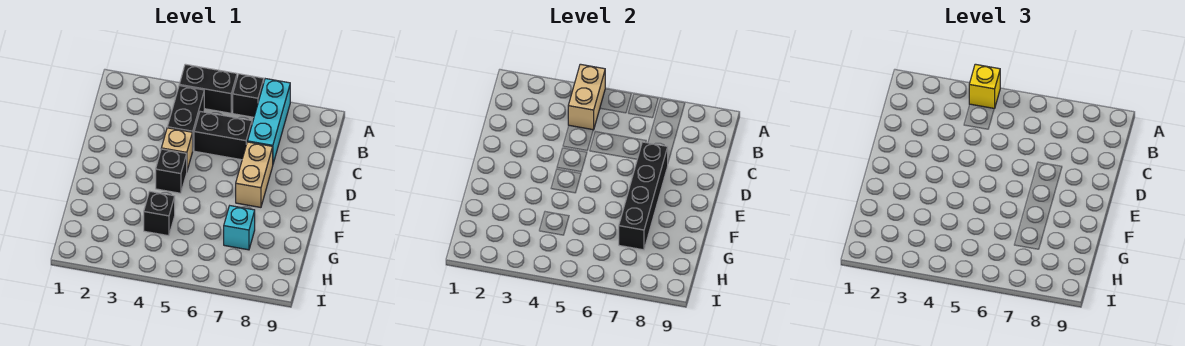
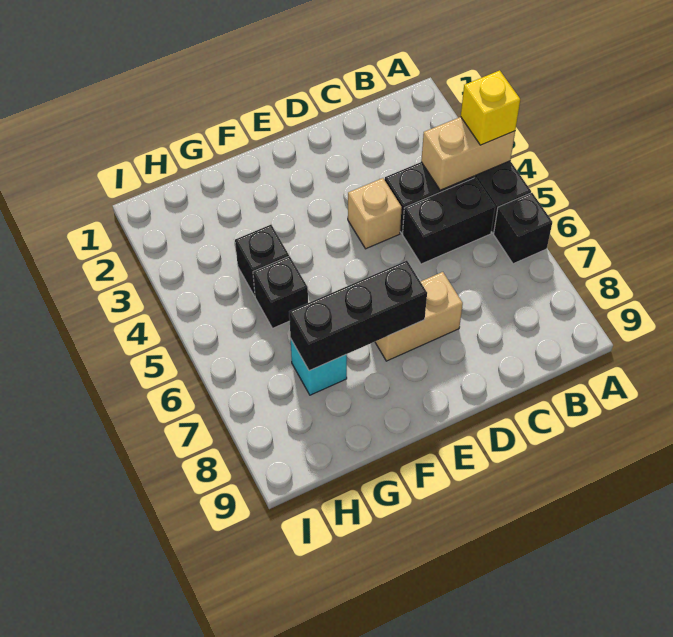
cyan 1x3 brick [248,79,290,163] -> none
black 1x2 brick [194,111,252,160] -> black 1x2 brick turned to [403,178,495,264]
black 1x4 brick [619,142,668,250] -> black 1x3 brick [289,261,427,371]
black 1x1 brick [156,149,187,193] -> black 1x1 brick moved to [253,256,308,328]

